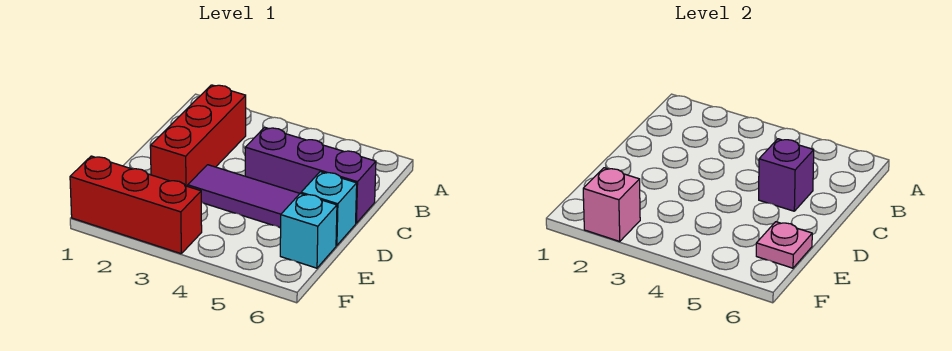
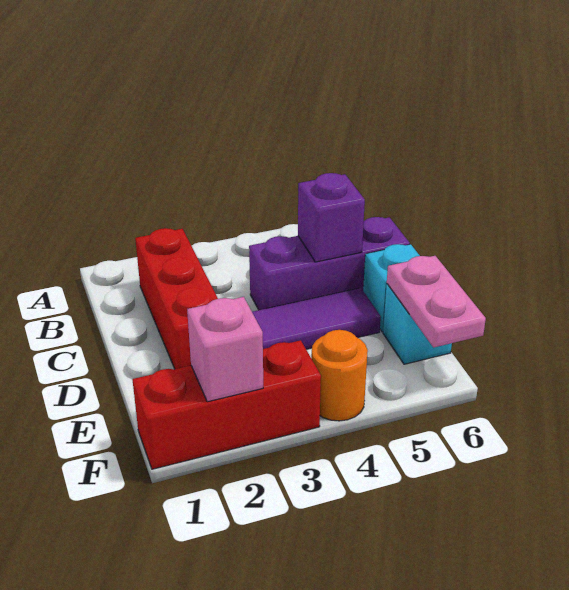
pink 1x1 plate [756,222,812,268] -> pink 1x2 plate [387,256,486,348]
none -> orange 1x1 round brick [311,330,368,421]

